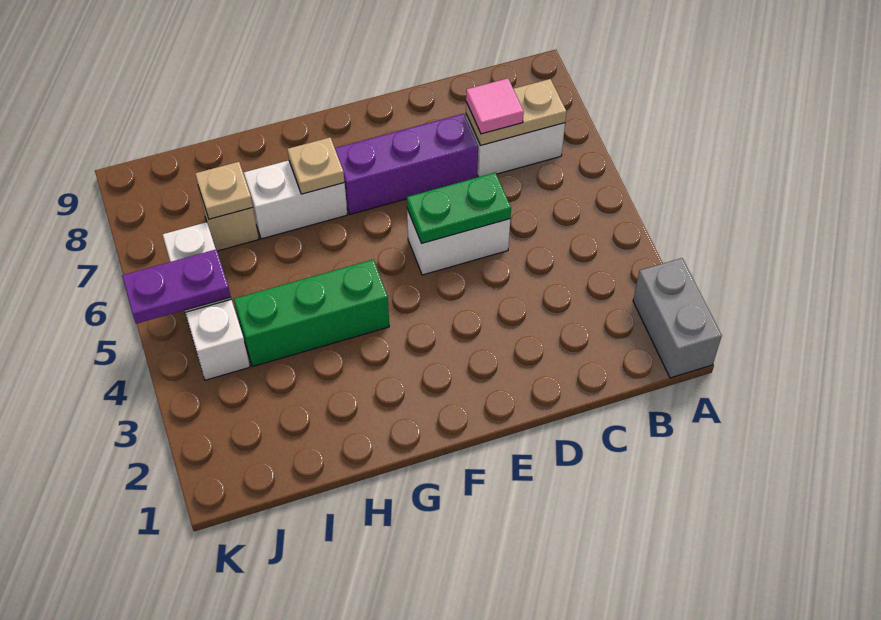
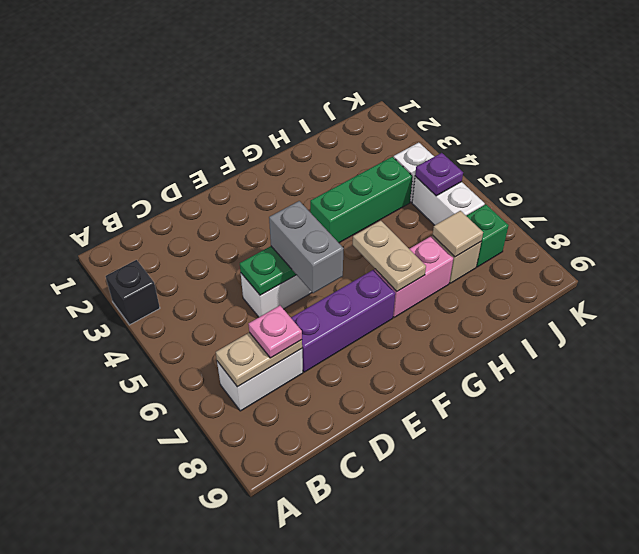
grey 1x2 brick [633,258,722,378] -> grey 1x2 brick moved to [269,201,344,293]
none -> black 1x1 brick [106,260,160,325]
pink 1x1 tile [466,78,524,134] -> pink 1x1 plate [249,306,302,358]
white 1x2 brick [244,160,348,239] -> pink 1x2 brick [375,236,453,317]
tan 1x1 plate [288,138,344,194] -> tan 1x2 plate [353,220,426,291]
tan 1x1 plate [195,162,253,219] -> tan 1x1 tile [433,211,483,257]
purple 1x2 plate [122,250,231,324] -> purple 1x1 plate [415,153,463,196]
none -> green 1x1 brick [466,204,509,267]

